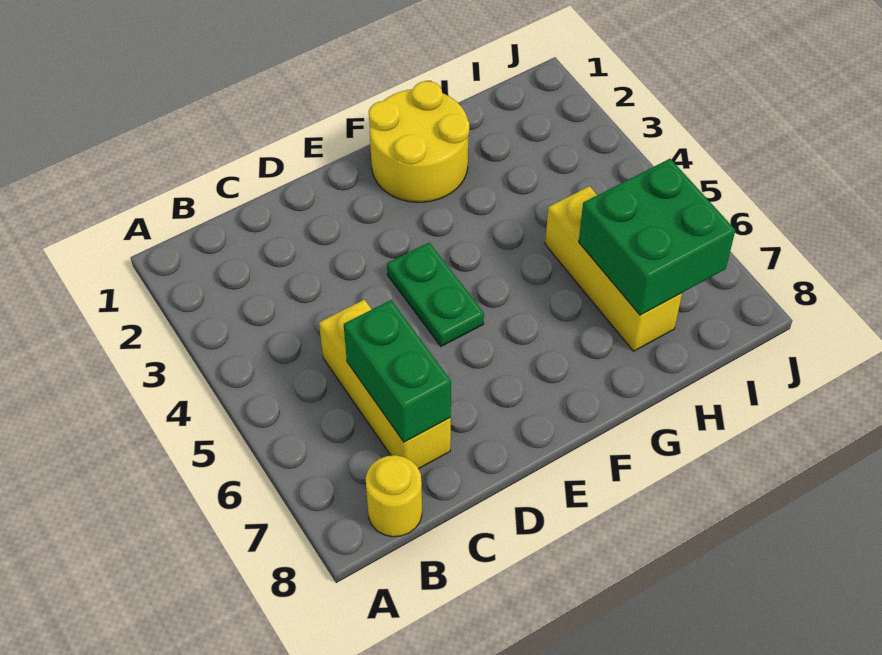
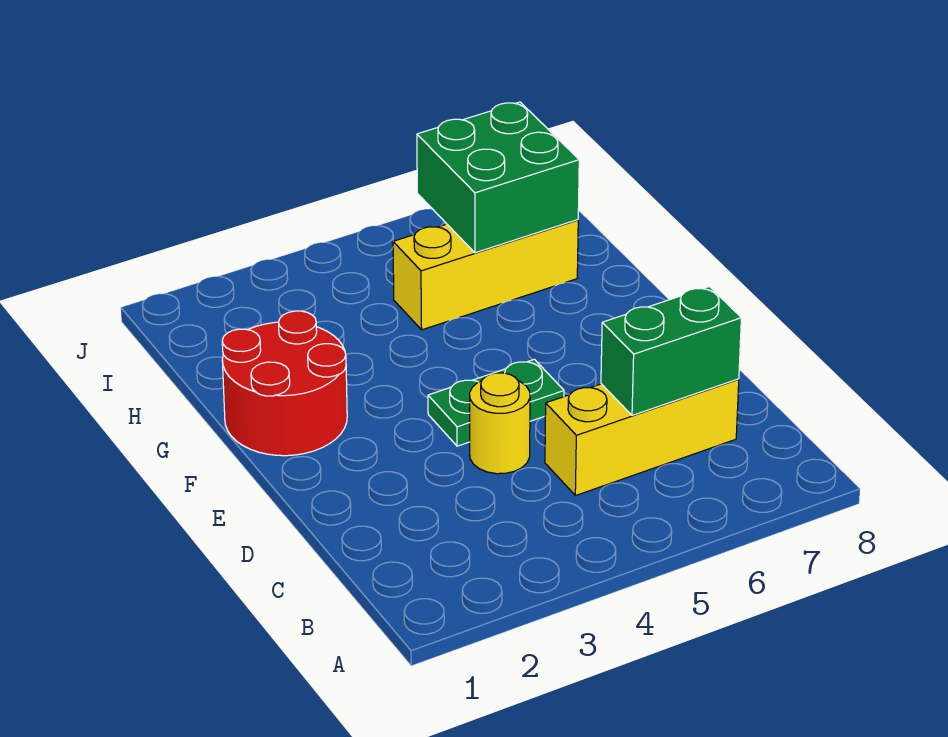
yellow 1x1 round brick [366,455,422,537] -> yellow 1x1 round brick moved to [470,373,530,474]
yellow 2x2 round brick [369,81,469,202] -> red 2x2 round brick [222,311,347,456]

